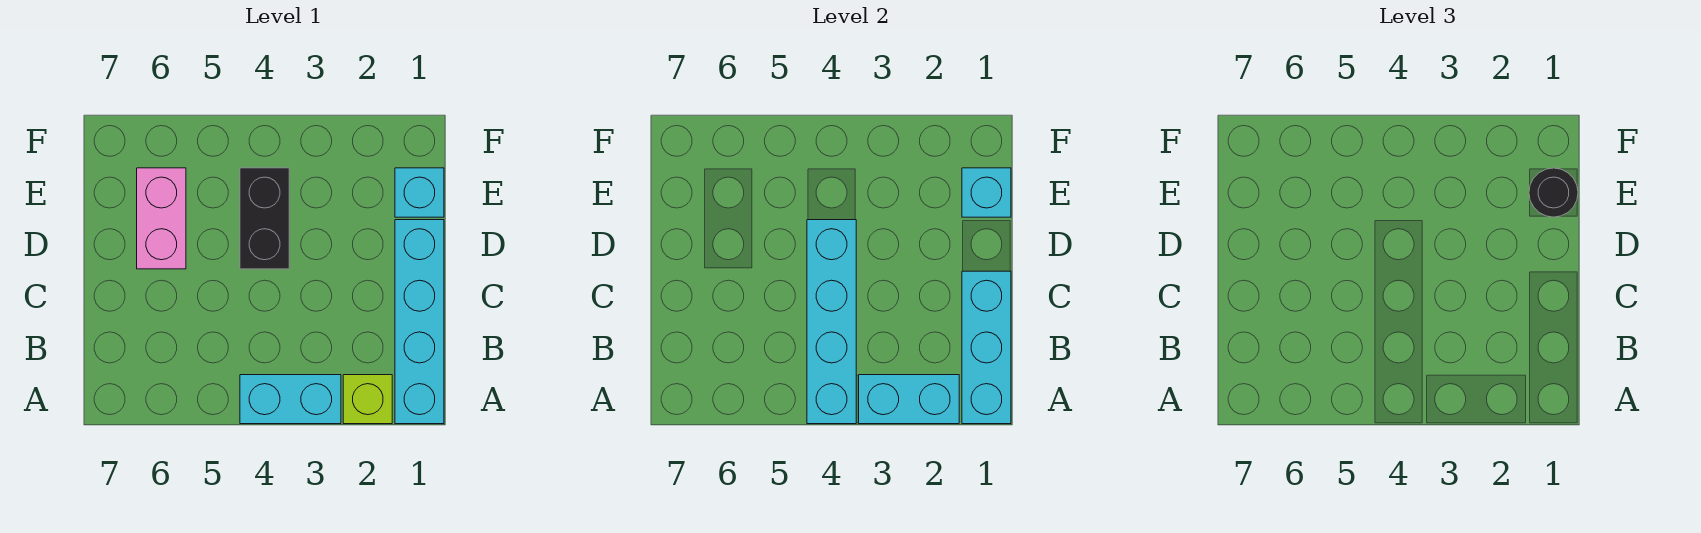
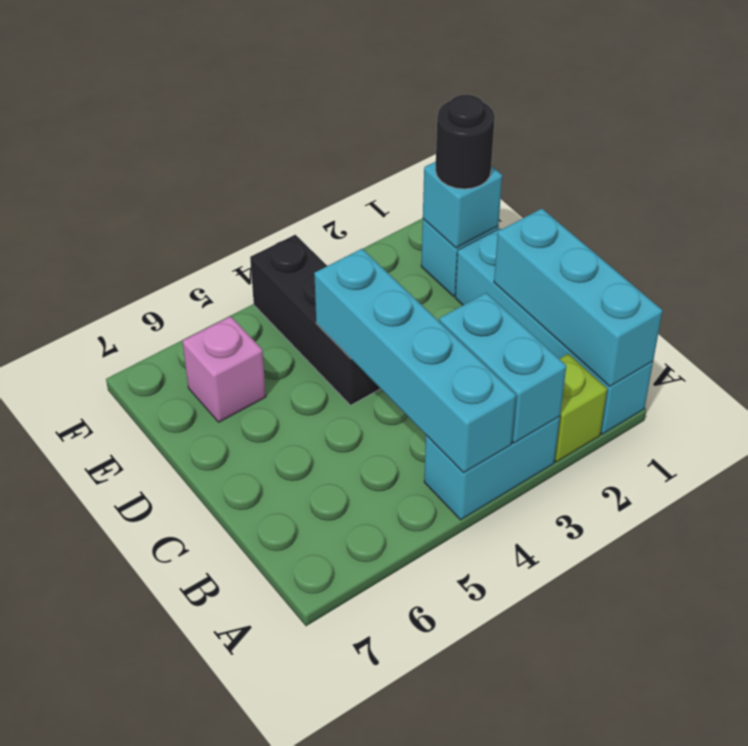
cyan 1x2 brick [859,375,959,424] -> cyan 1x2 brick turned to [439,293,566,443]
black 1x2 brick [240,168,289,269] -> black 1x3 brick [250,235,380,405]
pink 1x2 brick [137,168,186,269] -> pink 1x1 brick [183,316,266,422]

